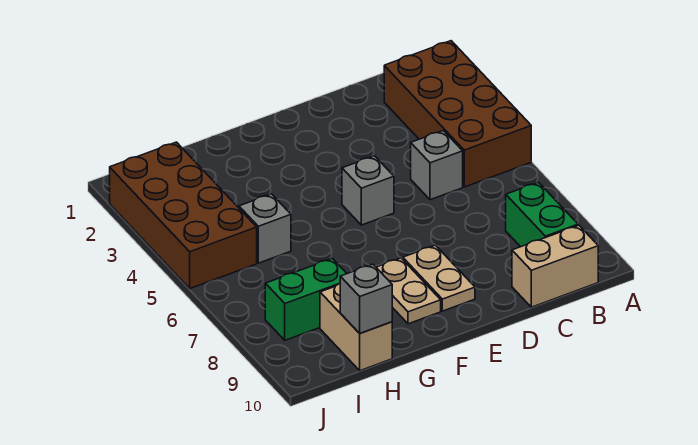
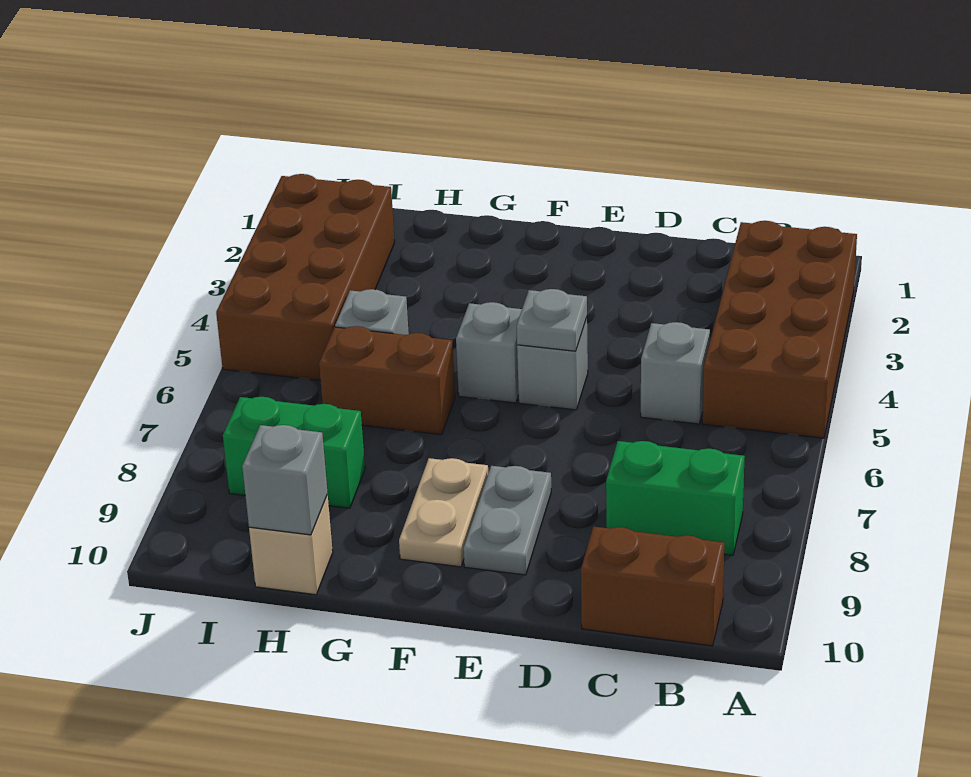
green 1x2 brick [506,182,578,247] -> green 1x2 brick turned to [606,441,745,555]
tan 1x2 brick [512,225,598,307] -> brown 1x2 brick [581,526,724,646]
none -> grey 1x1 plate [517,289,587,351]
tan 1x2 plate [403,245,475,311] -> grey 1x2 plate [463,466,551,575]
none -> grey 1x1 brick [456,302,522,403]
none -> brown 1x2 brick [319,326,455,435]
tan 1x2 brick [320,283,392,371] -> tan 1x1 brick [249,495,333,595]

